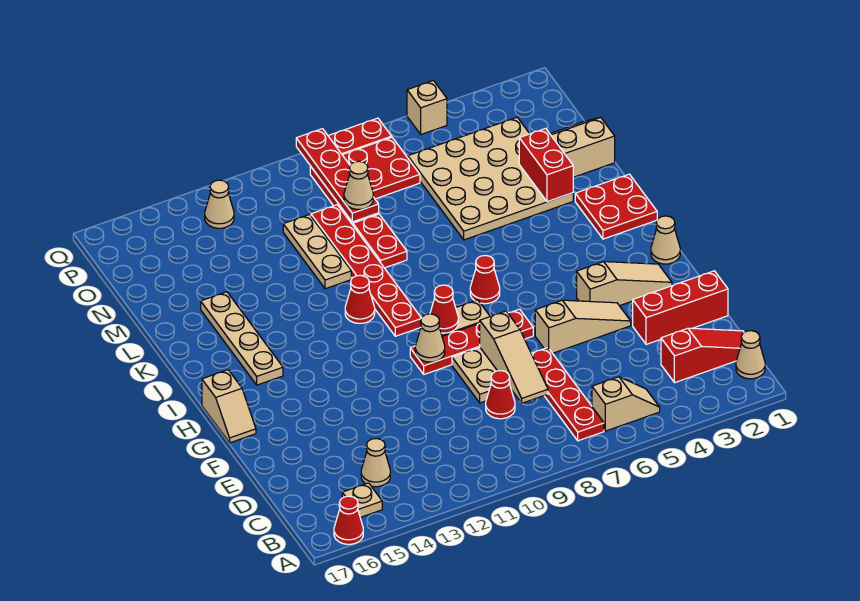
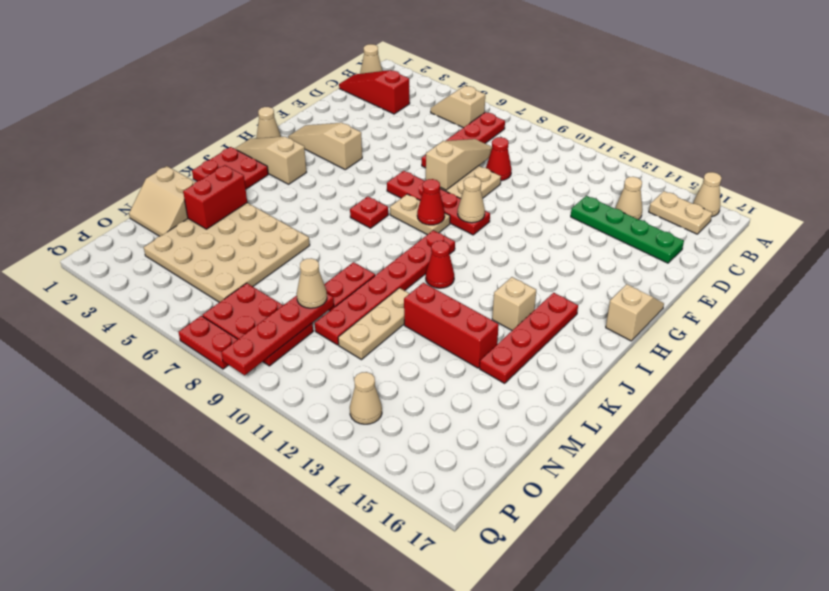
red 1x1 cone [334,496,363,544] -> tan 1x1 cone [693,172,721,217]
tan 1x1 plate [342,483,382,517] -> tan 1x2 plate [649,191,713,234]
none -> green 1x4 plate [571,196,684,263]
red 1x3 brick [633,271,728,344] -> red 1x3 brick moved to [404,283,499,368]
tan 1x3 slope [535,300,631,353] -> tan 1x3 slope moved to [235,137,306,184]
red 1x1 cone [470,255,500,304] -> red 1x1 plate [350,196,388,228]
tan 1x4 plate [201,292,283,385] -> red 1x4 plate [480,293,578,383]
tan 1x1 brick [407,81,447,134] -> tan 1x1 brick moved to [492,277,536,330]

